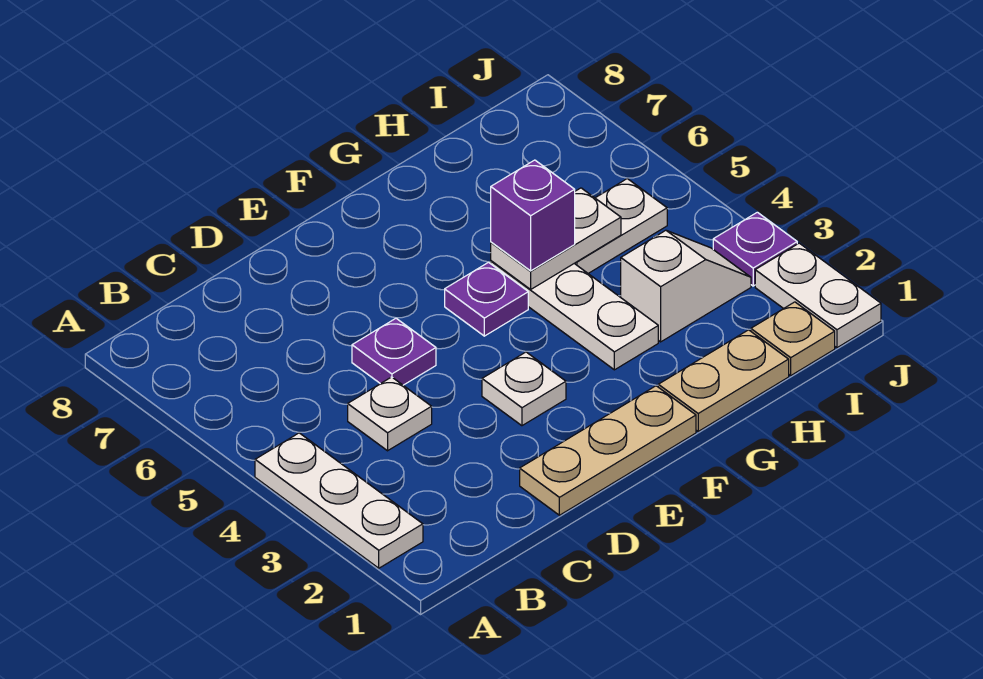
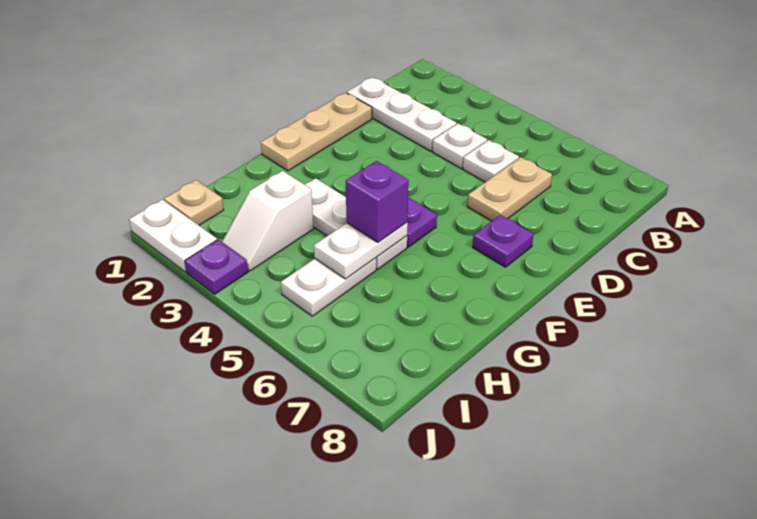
white 1x3 plate [255,433,423,568] -> white 1x3 plate moved to [347,77,456,151]
purple 1x1 plate [352,318,436,385] -> purple 1x1 plate moved to [473,215,534,267]
white 1x1 plate [482,352,566,426] -> white 1x1 plate moved to [463,140,519,182]
tan 1x2 plate [658,330,789,431] -> tan 1x2 plate moved to [468,157,552,221]

